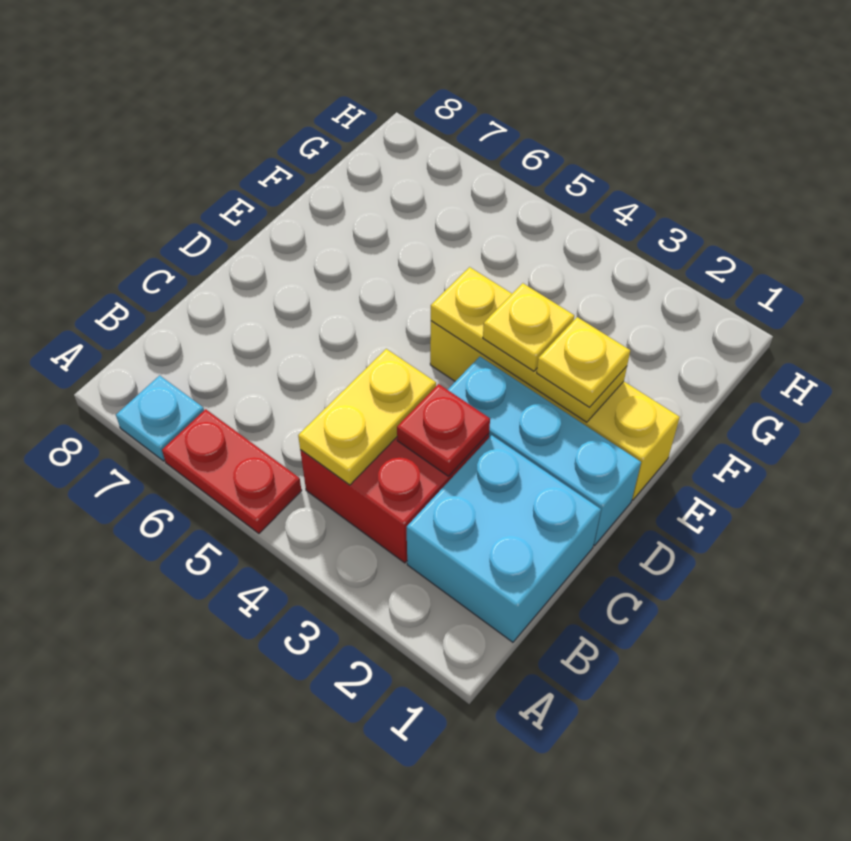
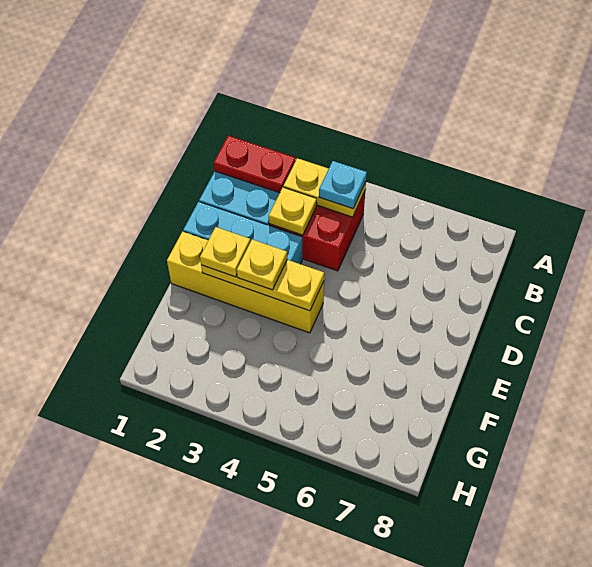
red 1x2 plate [162,409,302,533] -> red 1x2 plate moved to [214,136,296,193]
cyan 1x1 plate [116,375,204,461] -> cyan 1x1 plate moved to [319,161,367,209]
yellow 1x2 plate [298,349,436,485] -> yellow 1x2 plate turned to [283,158,366,217]
red 1x1 plate [397,384,490,476] -> yellow 1x1 plate [269,187,317,235]

